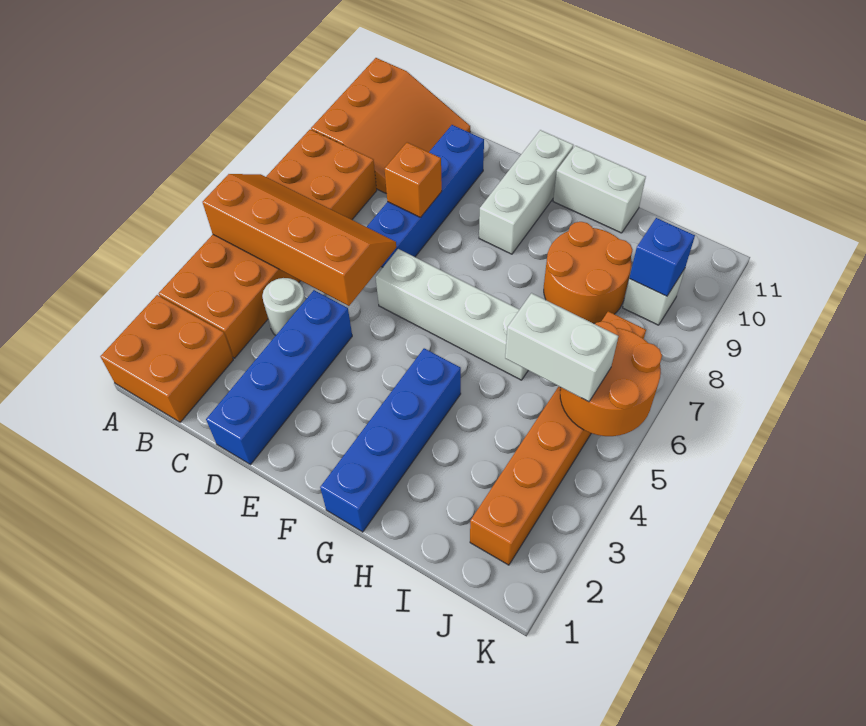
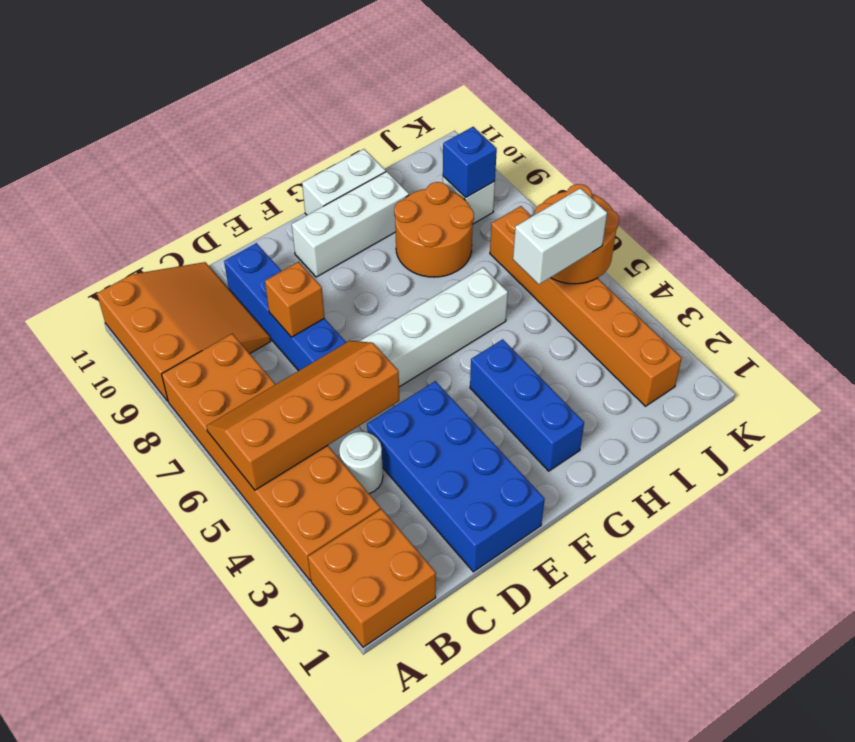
blue 1x4 brick [206,290,352,465] -> blue 2x4 brick [367,381,545,572]
white 1x3 brick [479,130,573,254] -> white 1x3 brick turned to [292,171,409,277]
blue 1x4 brick [320,348,461,532] -> blue 1x3 brick [470,339,584,471]

